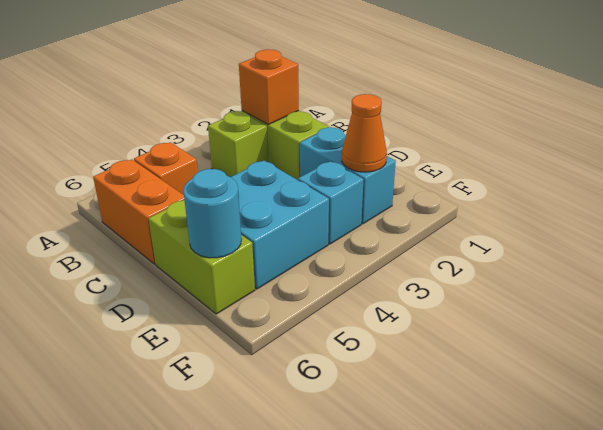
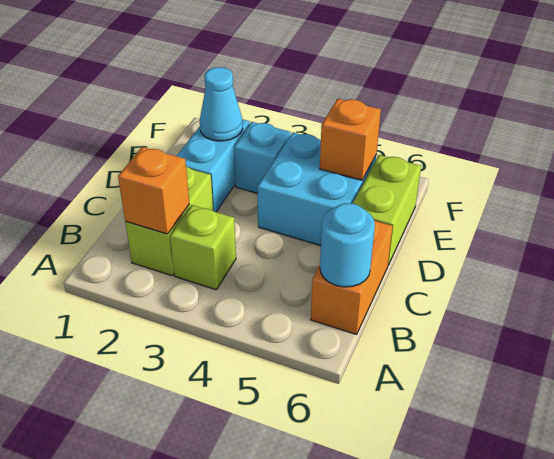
orange 1x1 brick [134,142,198,195] -> orange 1x1 brick moved to [320,99,381,180]
orange 1x1 cone [342,94,387,172] -> cyan 1x1 cone [200,67,243,141]
cyan 1x1 round brick [183,169,241,258] -> cyan 1x1 round brick moved to [320,203,375,287]

